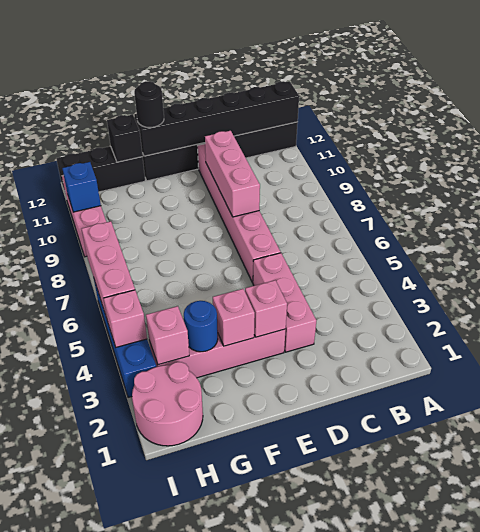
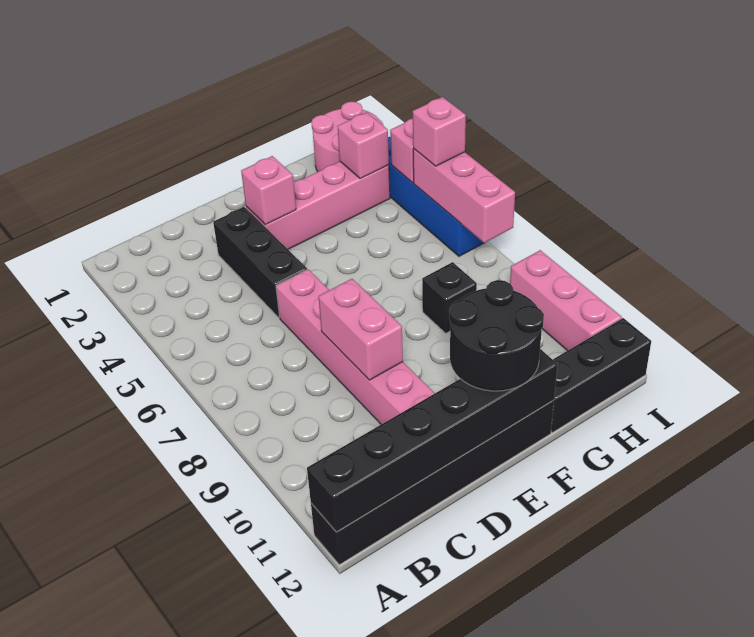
pink 1x3 brick [253,253,316,352] -> black 1x3 brick [213,207,307,318]
pink 1x3 brick [205,131,260,217] -> pink 1x2 brick [318,279,403,380]
pink 1x1 brick [213,289,255,346] -> pink 1x1 brick moved to [413,97,466,166]
black 1x1 round brick [134,81,164,127] -> black 2x2 round brick [449,280,544,391]
blue 1x1 round brick [184,301,218,352] -> none
black 1x1 brick [107,115,143,162] -> black 1x1 brick moved to [422,262,477,333]
blue 1x1 brick [62,162,101,212] -> none

